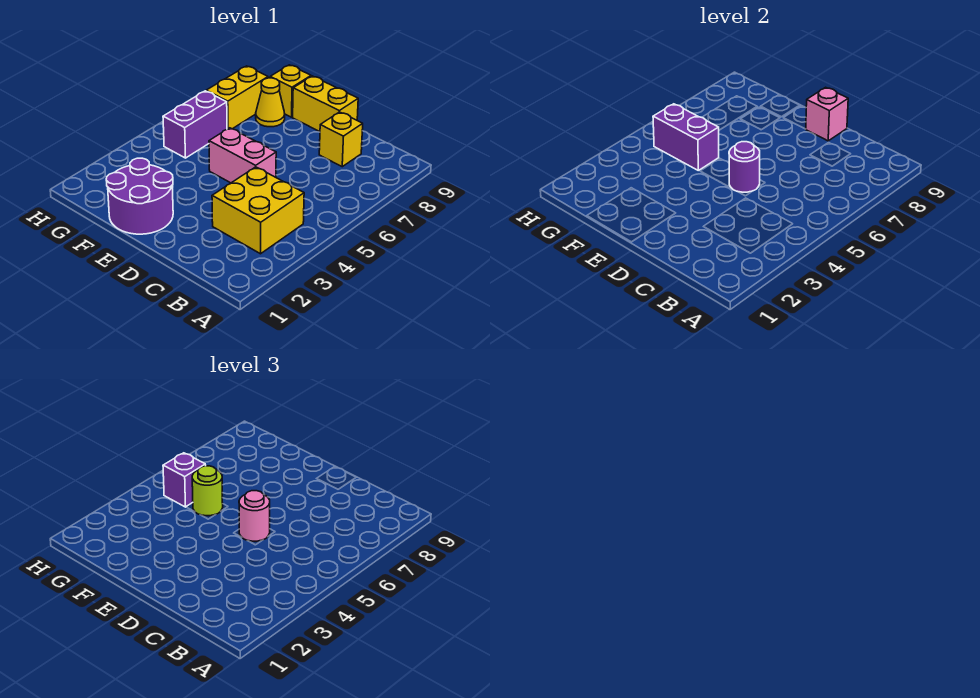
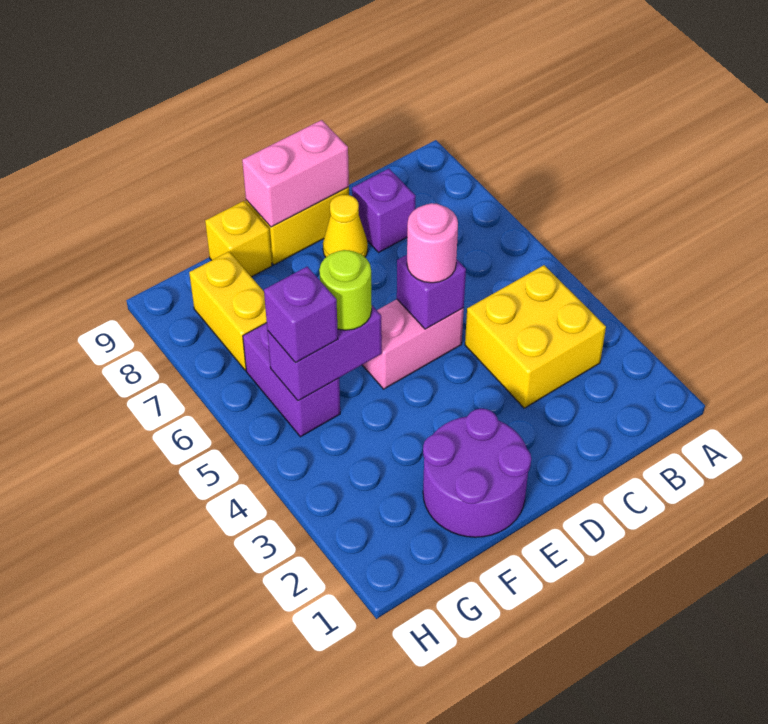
yellow 1x1 brick [319,112,363,167] -> purple 1x1 brick [352,169,416,253]
purple 1x1 round brick [729,142,760,192] -> purple 1x1 brick [397,255,466,329]
pink 1x1 brick [806,87,848,141] -> pink 1x2 brick [242,120,349,227]
yellow 1x1 cone [256,78,285,127] -> yellow 1x1 cone moved to [323,195,368,257]

